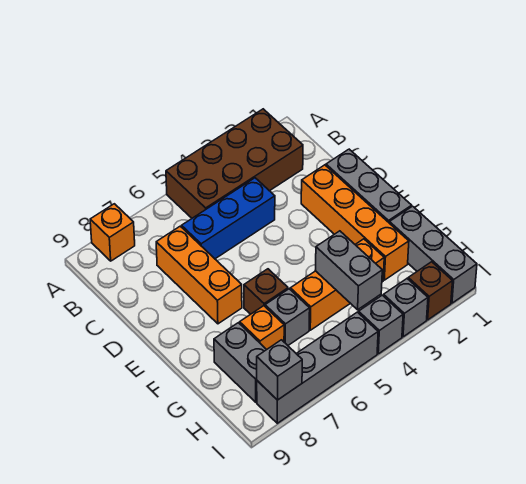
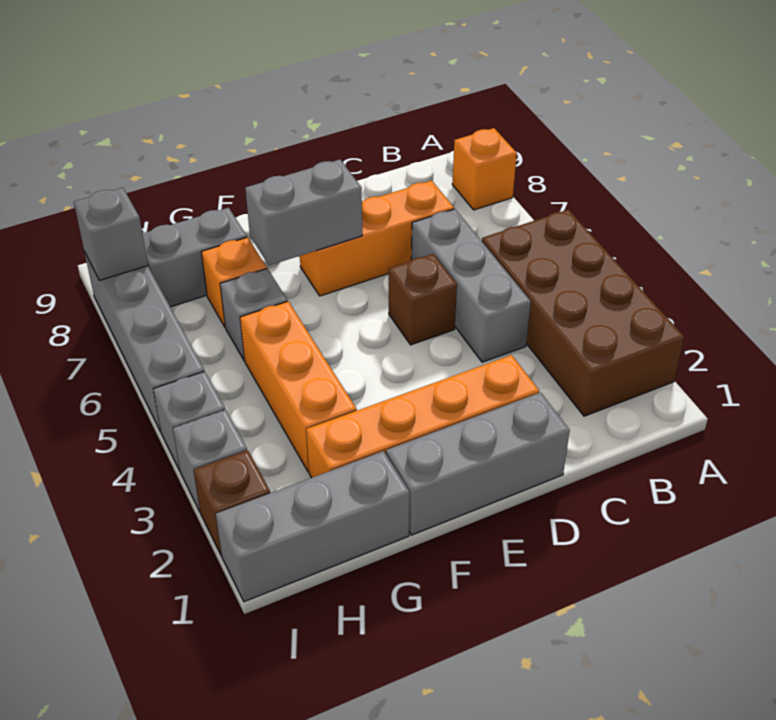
blue 1x3 brick [182,178,275,259] -> grey 1x3 brick [411,209,531,362]
brown 1x1 brick [244,269,288,314] -> brown 1x1 brick moved to [389,254,457,345]
grey 1x2 brick [315,231,382,310] -> grey 1x2 brick moved to [245,160,362,265]

